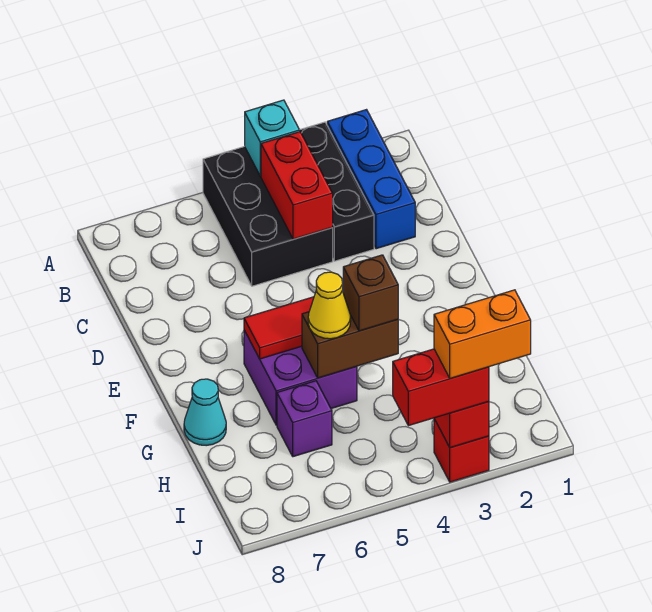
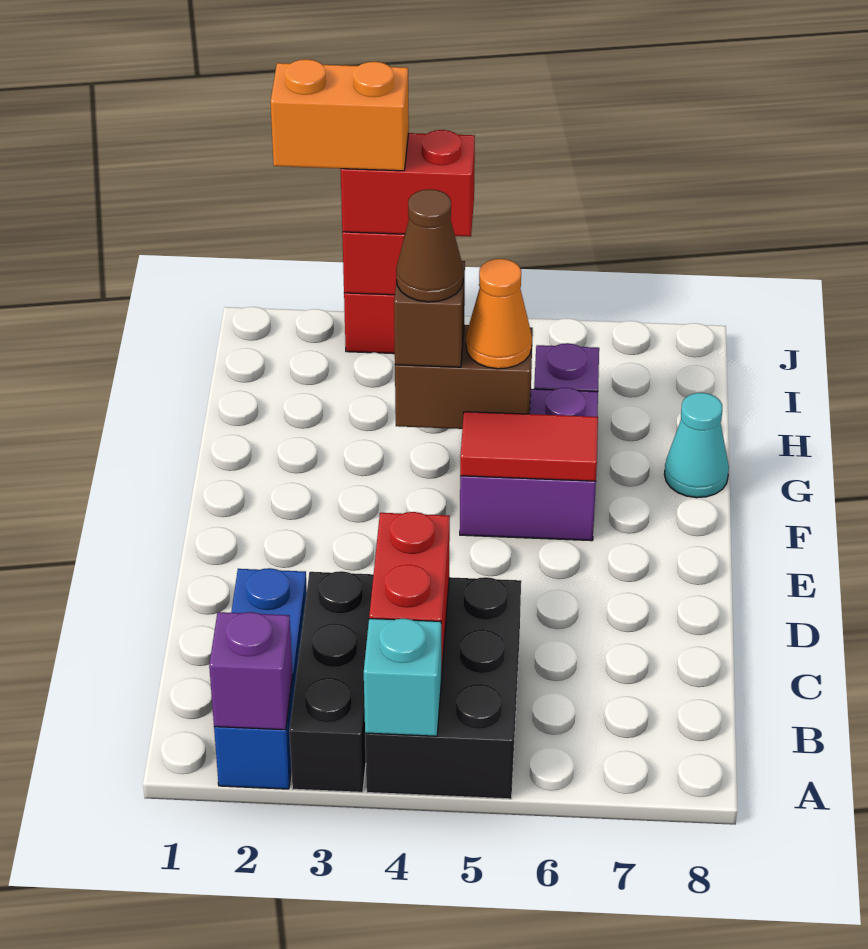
none -> purple 1x1 brick [209,612,293,730]
none -> brown 1x1 cone [396,189,463,302]
yellow 1x1 cone [308,272,351,339] -> orange 1x1 cone [466,259,532,369]

